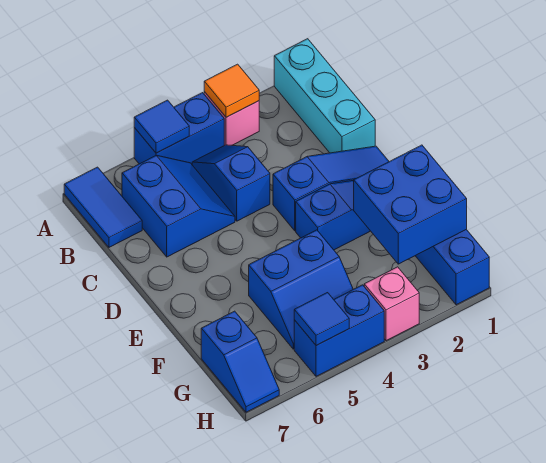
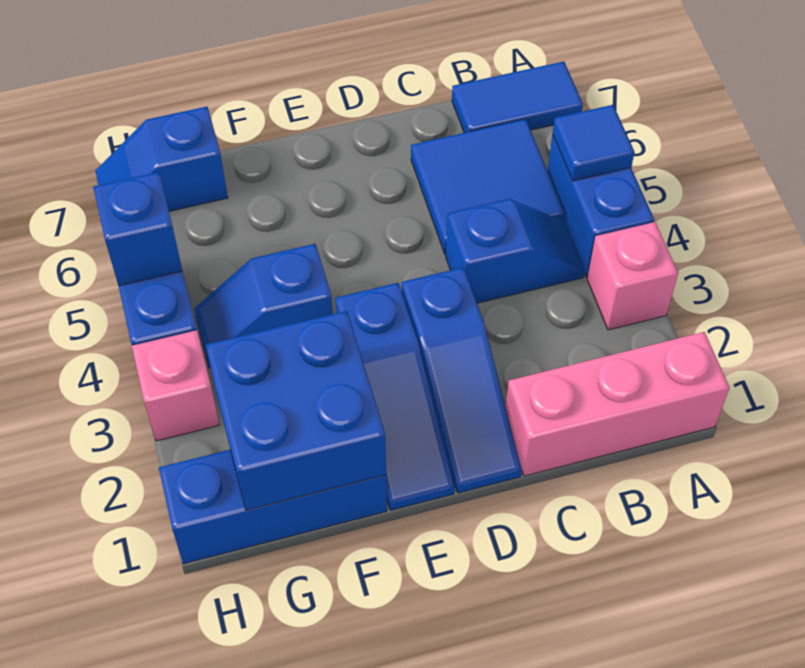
cyan 1x3 brick [274,39,375,153] -> pink 1x3 brick [505,332,730,476]
orange 1x1 tile [204,64,259,117] -> none
blue 2x2 slope [122,155,235,257] -> blue 2x2 tile [411,119,565,255]
blue 2x2 slope [249,230,353,349] -> blue 1x2 slope [194,244,333,368]
blue 1x1 tile [294,293,349,346] -> blue 1x1 brick [93,172,182,286]

